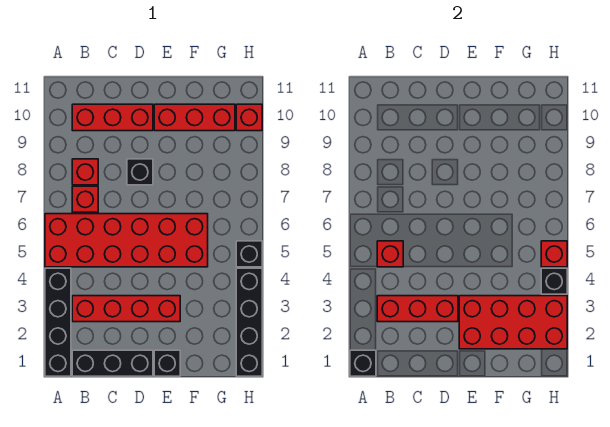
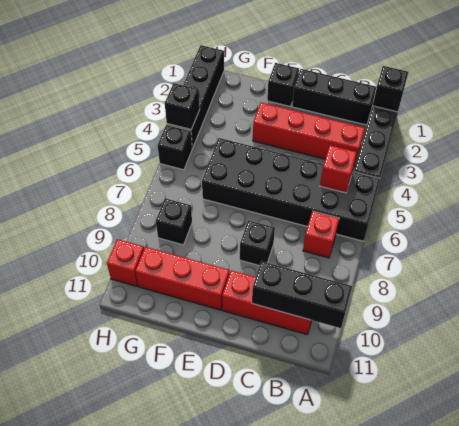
red 2x6 brick [45,214,208,267] -> black 2x6 brick [202,138,380,241]
none -> black 1x3 brick [252,261,352,328]
red 1x3 brick [377,296,458,322] -> none
red 1x1 brick [72,159,98,185] -> none
red 2x4 brick [459,296,567,349] -> none
none -> black 1x1 brick [156,198,192,245]
red 1x1 brick [541,241,567,267] -> none

